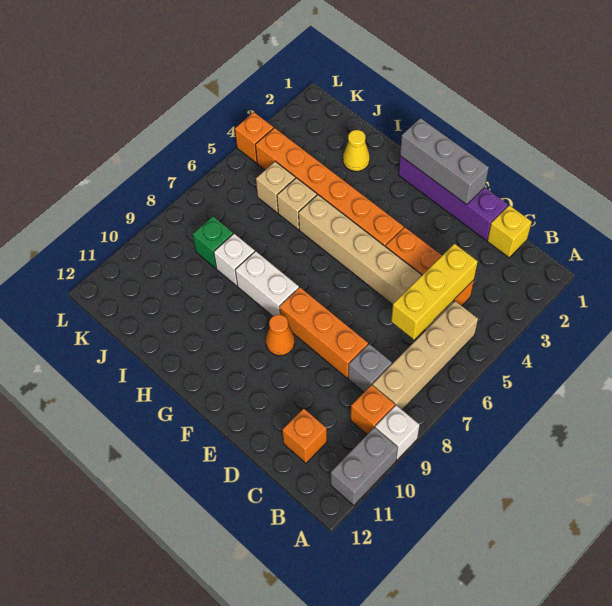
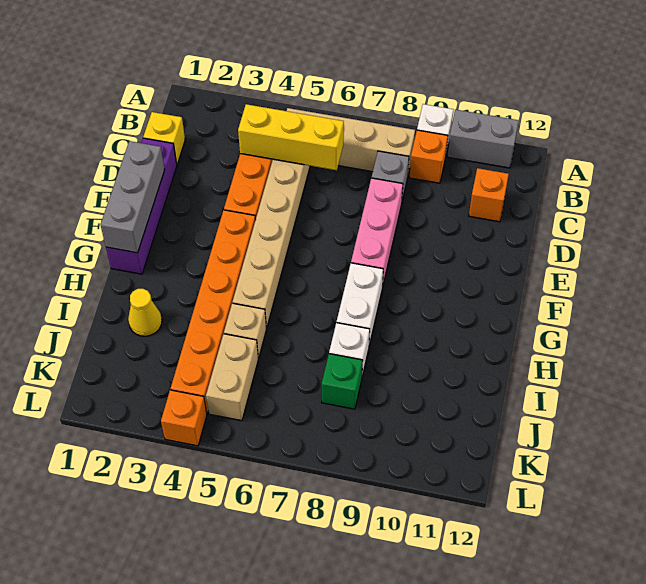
orange 1x3 brick [280,287,368,378] -> pink 1x3 brick [351,178,403,288]
orange 1x1 cone [266,315,295,356] -> none
tan 1x1 brick [256,161,295,213] -> tan 1x2 brick [206,334,258,421]

